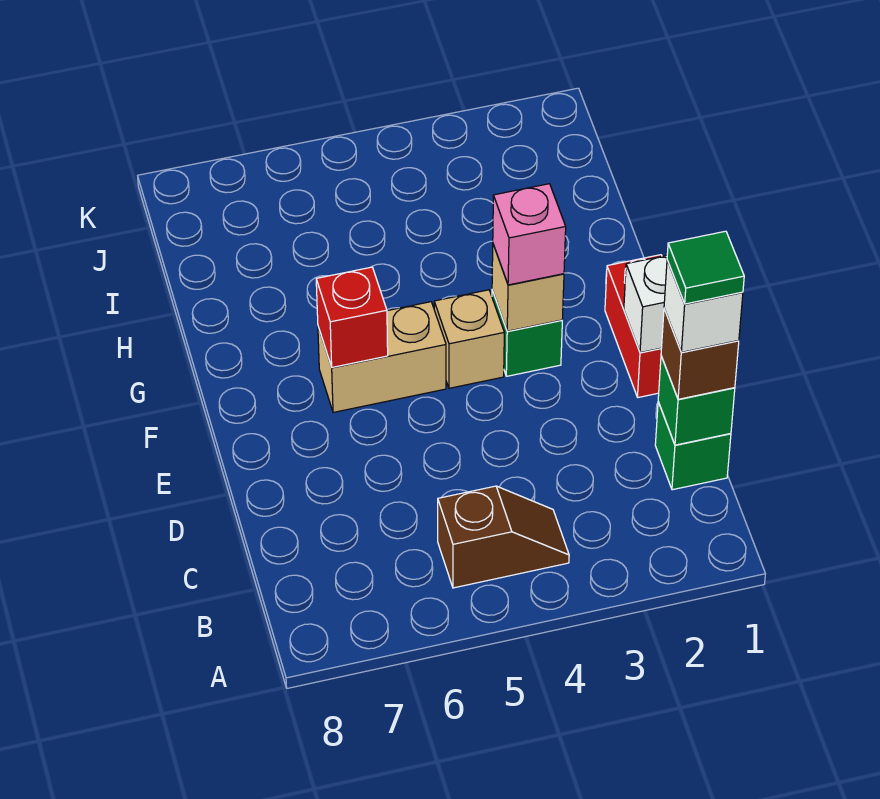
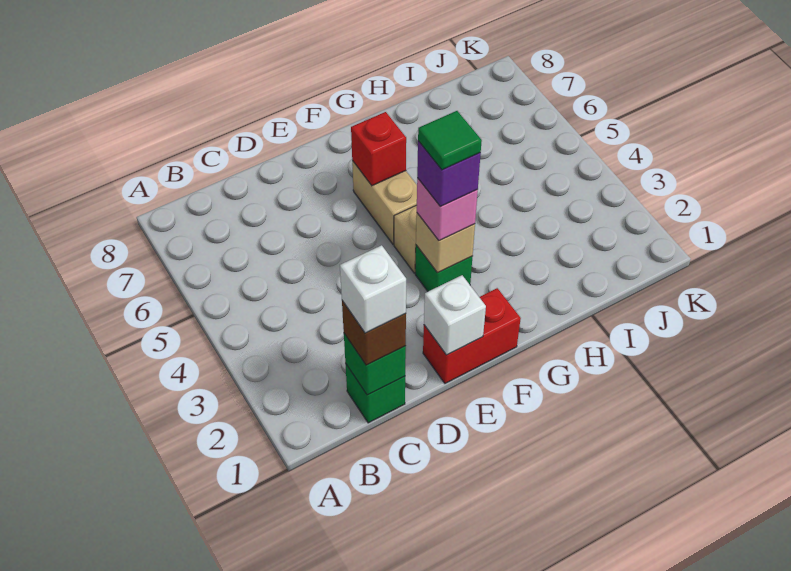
brown 1x2 slope [438,486,569,588] -> none
green 1x1 tile [667,231,744,304] -> green 1x1 tile moved to [418,111,482,170]
none -> purple 1x1 brick [417,141,481,207]

